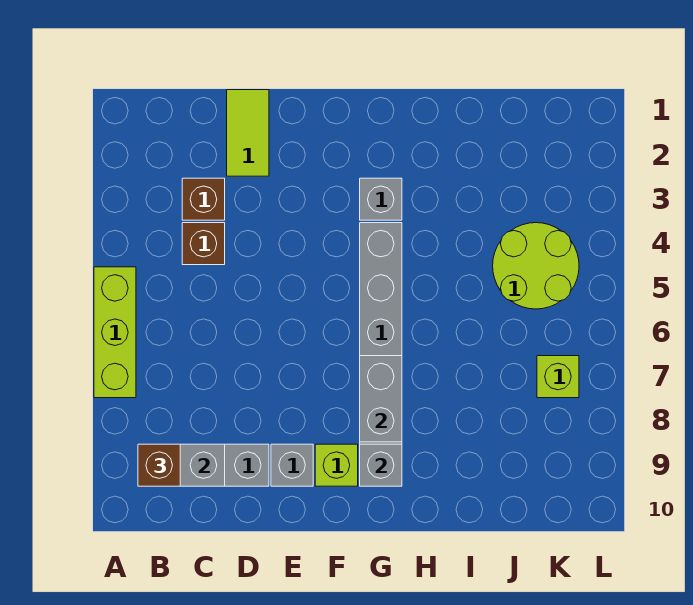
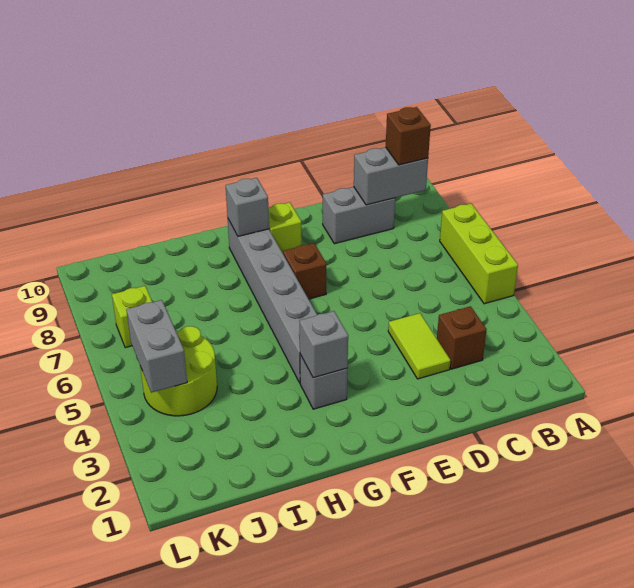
brown 1x1 brick [182,223,225,265] -> brown 1x1 brick moved to [283,243,327,299]
lime 1x2 tile [227,90,269,176] -> lime 1x2 tile moved to [388,313,450,379]
grey 1x1 brick [271,444,313,486] -> grey 1x1 brick moved to [299,311,348,378]
grey 1x2 brick [360,356,402,442] -> grey 1x2 brick moved to [126,300,187,393]

